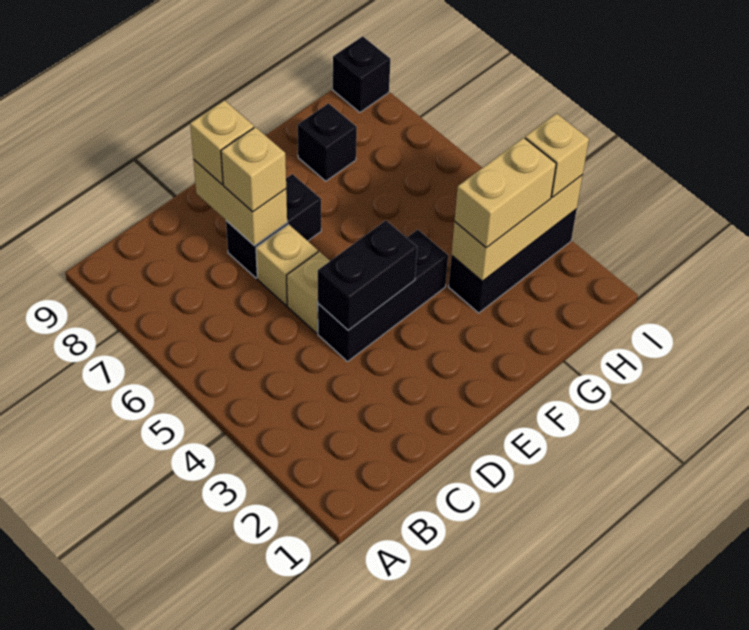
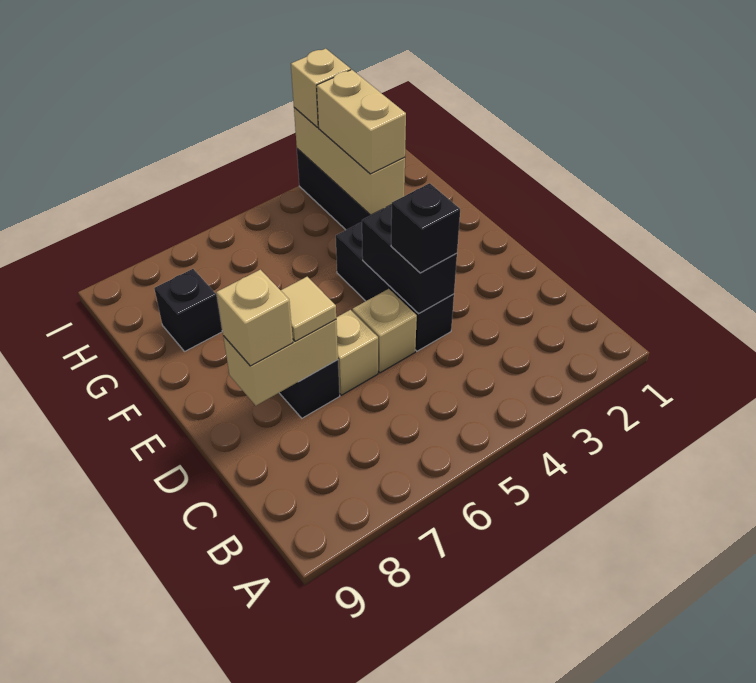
tan 1x1 brick [221,127,286,212] -> tan 1x1 tile [281,277,336,341]
black 1x1 brick [333,36,390,112] -> black 1x1 brick moved to [391,183,460,273]

